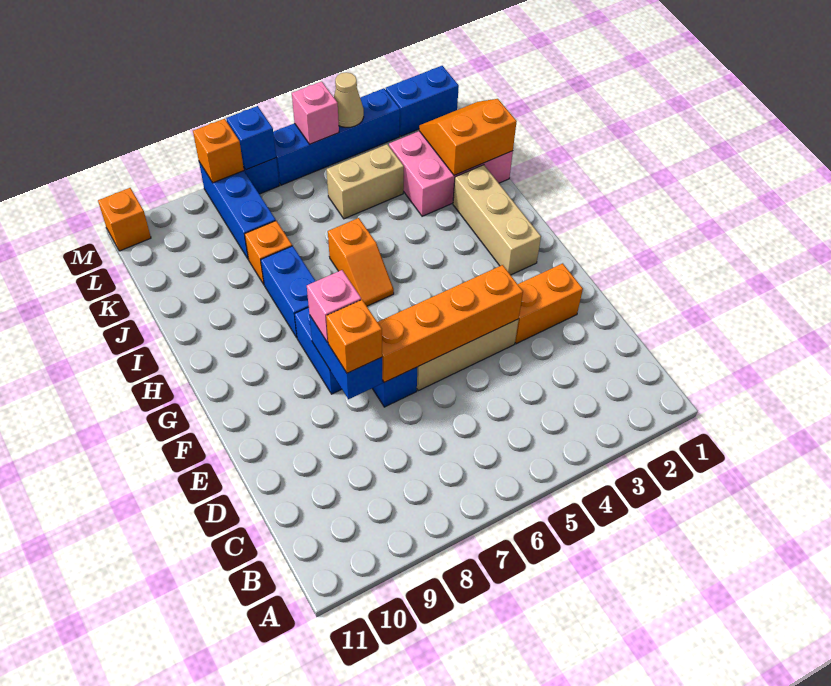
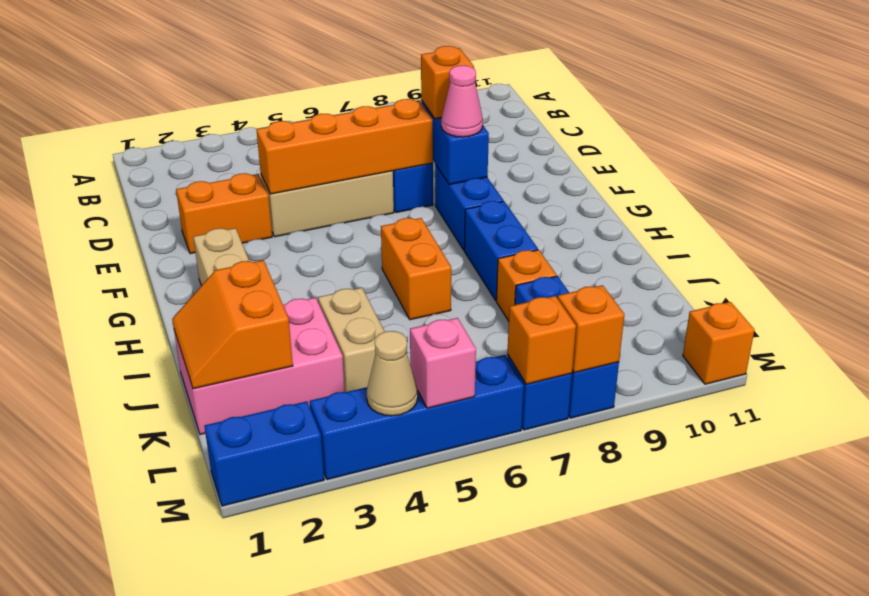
pink 1x1 brick [307,270,361,343] -> pink 1x1 cone [441,65,483,137]
orange 1x2 slope [328,218,394,306] -> orange 1x2 brick [381,218,451,320]
orange 2x2 slope [419,99,517,176] -> orange 2x2 slope turned to [172,260,293,389]
tan 1x2 brick [327,144,404,219] -> tan 1x2 brick turned to [318,288,385,392]
blue 1x1 brick [226,106,276,170] -> orange 1x1 brick [507,296,576,384]

